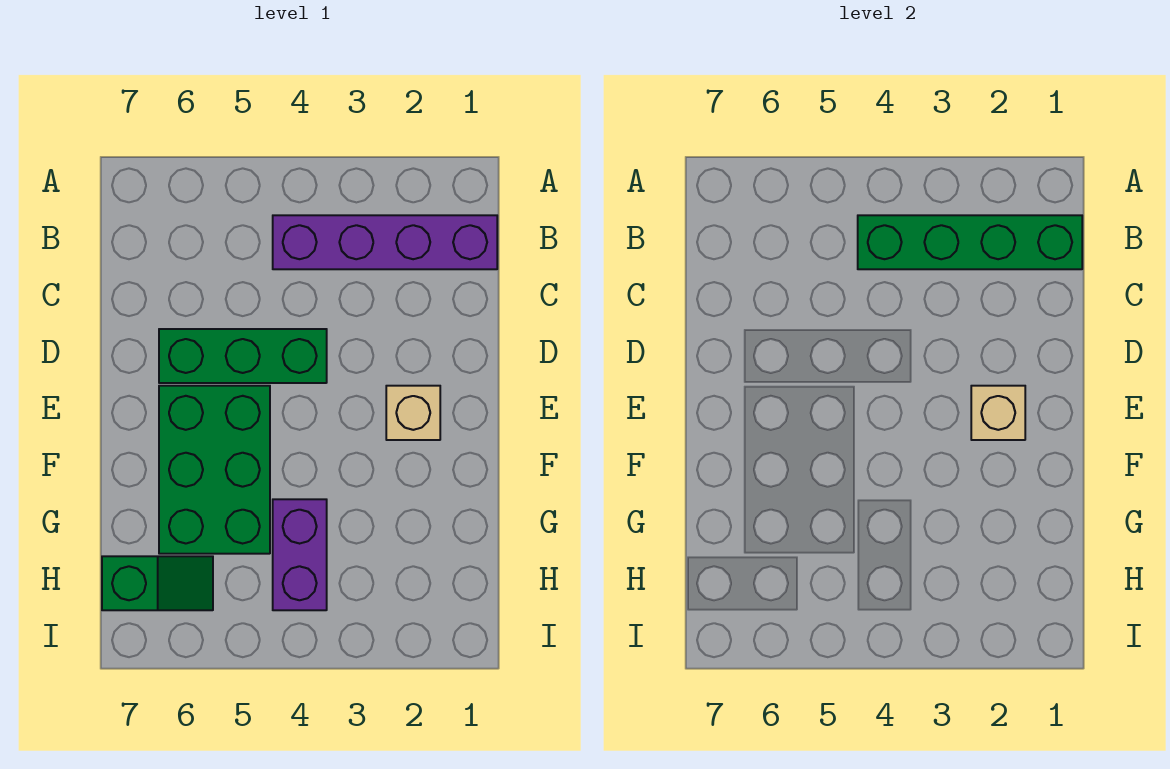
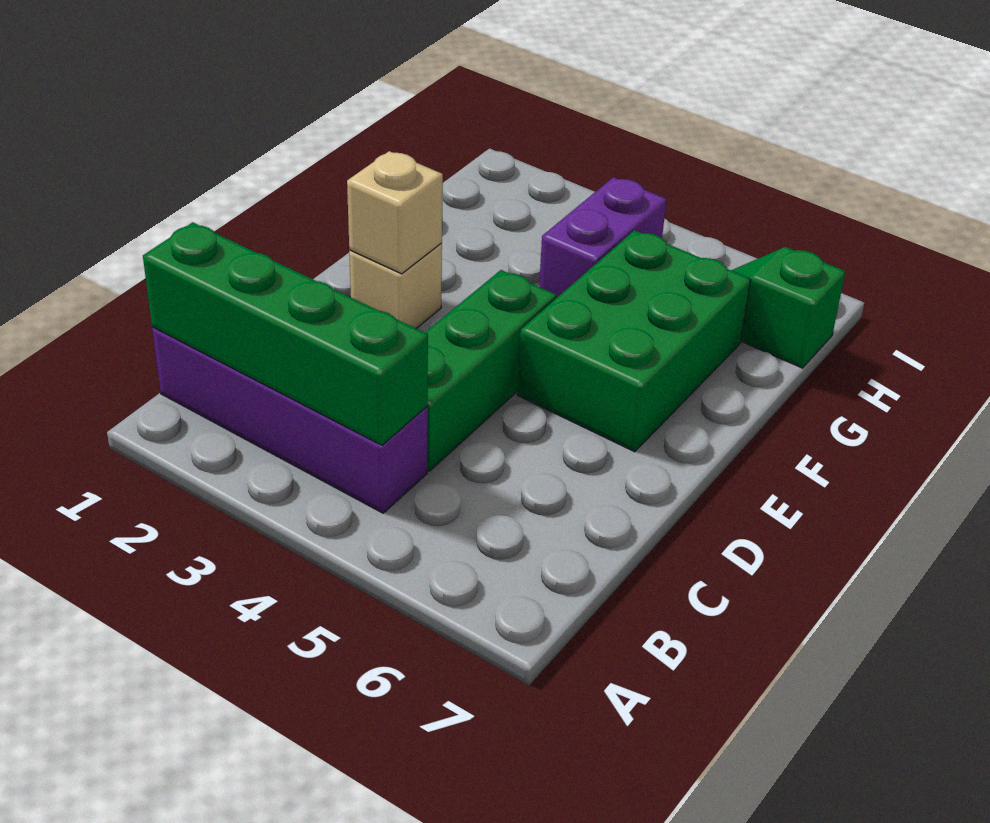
green 1x3 brick [159,329,327,383] -> green 1x3 brick turned to [425,270,556,471]

